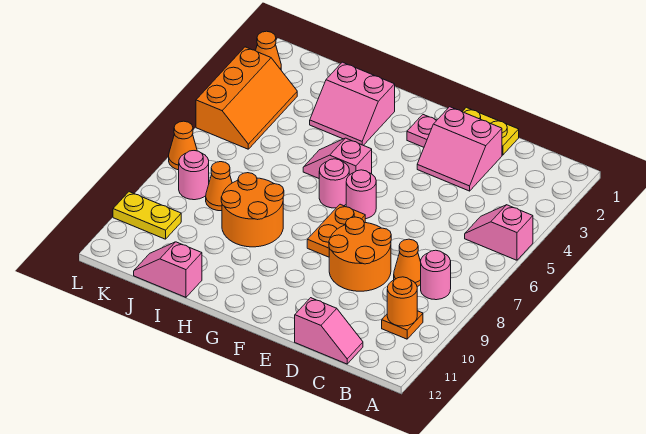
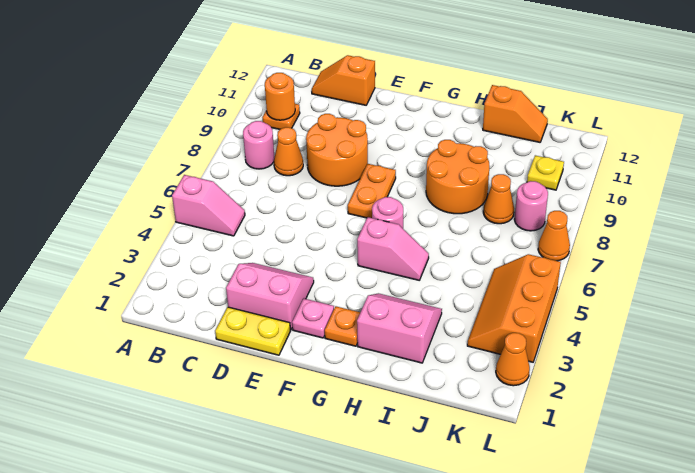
pink 1x2 slope [295,298,363,364] -> orange 1x2 slope [312,55,375,105]
pink 1x1 round brick [346,170,376,219] -> none
none -> orange 1x1 plate [325,306,360,346]
pink 1x2 slope [134,242,202,297] -> orange 1x2 slope [483,85,548,142]
yellow 1x2 plate [113,192,181,239] -> yellow 1x1 plate [527,155,564,190]

